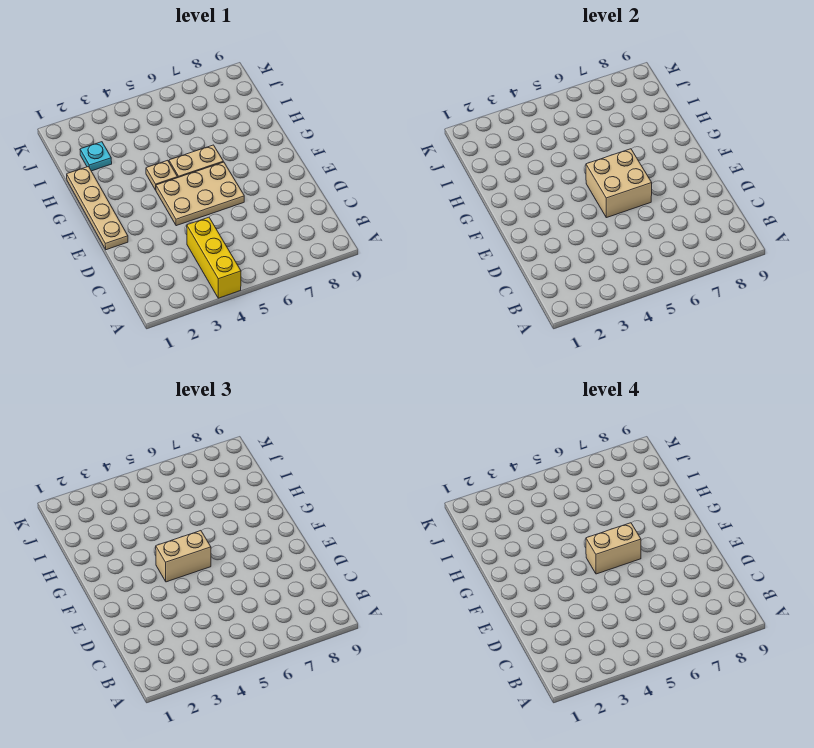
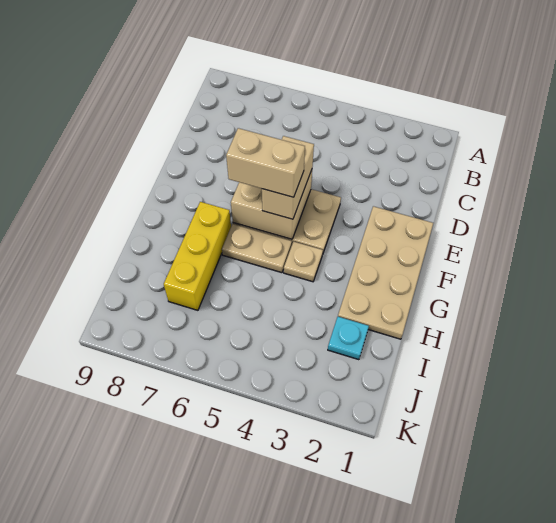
yellow 1x3 brick [187,217,241,298] -> yellow 1x3 brick moved to [164,202,231,310]
tan 1x4 plate [67,167,128,250] -> tan 2x4 plate [338,206,433,339]
tan 1x2 brick [156,531,211,582] -> tan 1x2 brick turned to [262,136,314,219]

